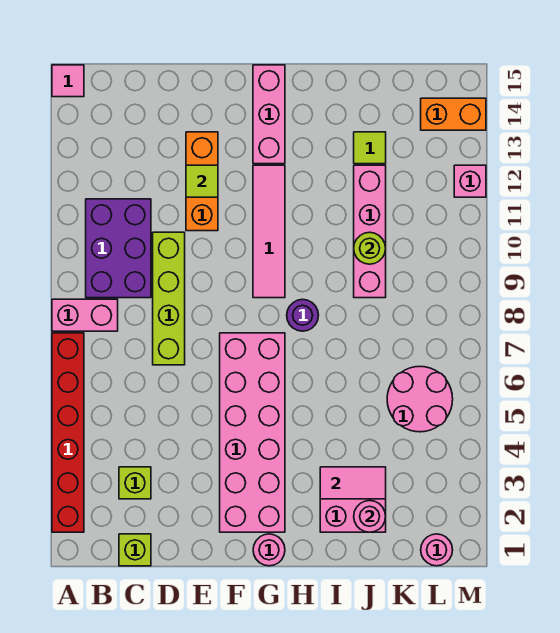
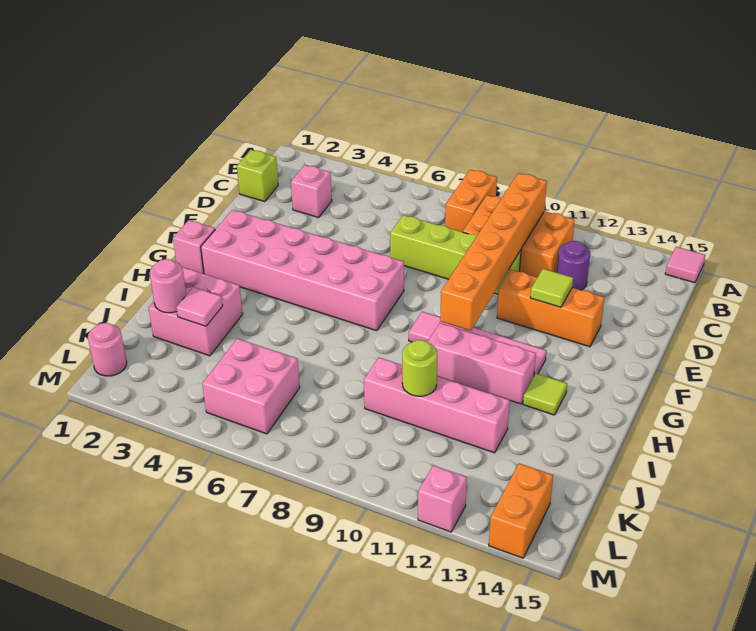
red 1x6 brick [52,333,84,532] -> none
pink 1x2 brick [52,299,118,331] -> orange 1x2 brick [445,170,497,232]
purple 2x3 brick [86,199,151,298] -> orange 2x3 brick [463,195,575,277]
none -> orange 1x6 brick [440,173,547,331]
lime 1x1 brick [119,467,151,499] -> pink 1x1 brick [291,165,332,218]
pink 1x1 round brick [253,534,285,566] -> pink 1x1 brick [173,220,215,274]
pink 1x3 brick [253,65,285,164] -> pink 1x3 brick moved to [428,323,536,404]
purple 1x1 round brick [287,299,319,331] -> purple 1x1 round brick moved to [557,241,590,290]
pink 1x2 tile [320,467,386,499] -> pink 1x1 tile [176,287,223,326]
lime 1x1 tile [354,132,386,164] -> lime 1x1 tile moved to [523,374,567,415]
pink 2x2 round brick [387,366,453,432] -> pink 2x2 brick [202,339,300,434]

